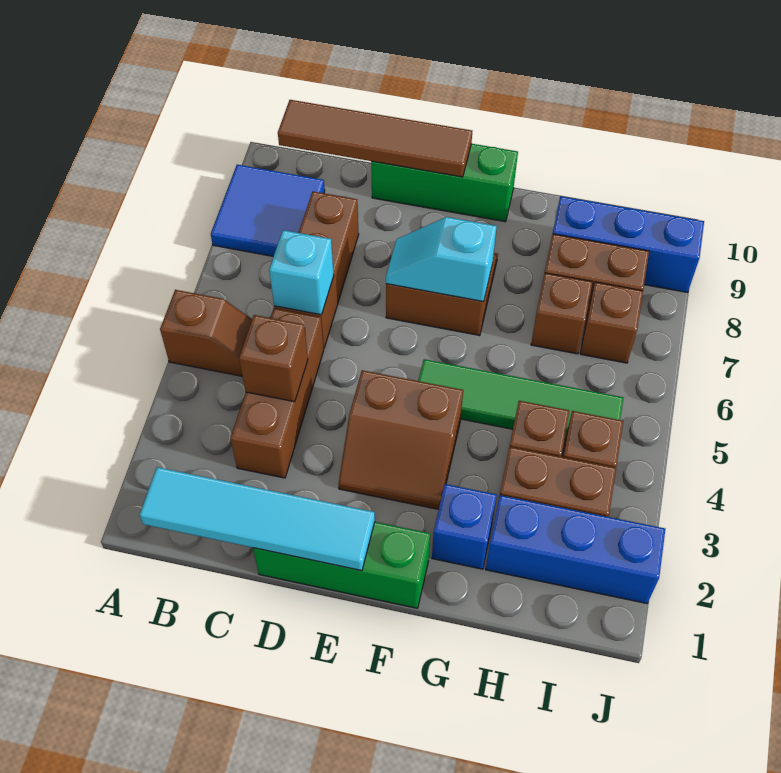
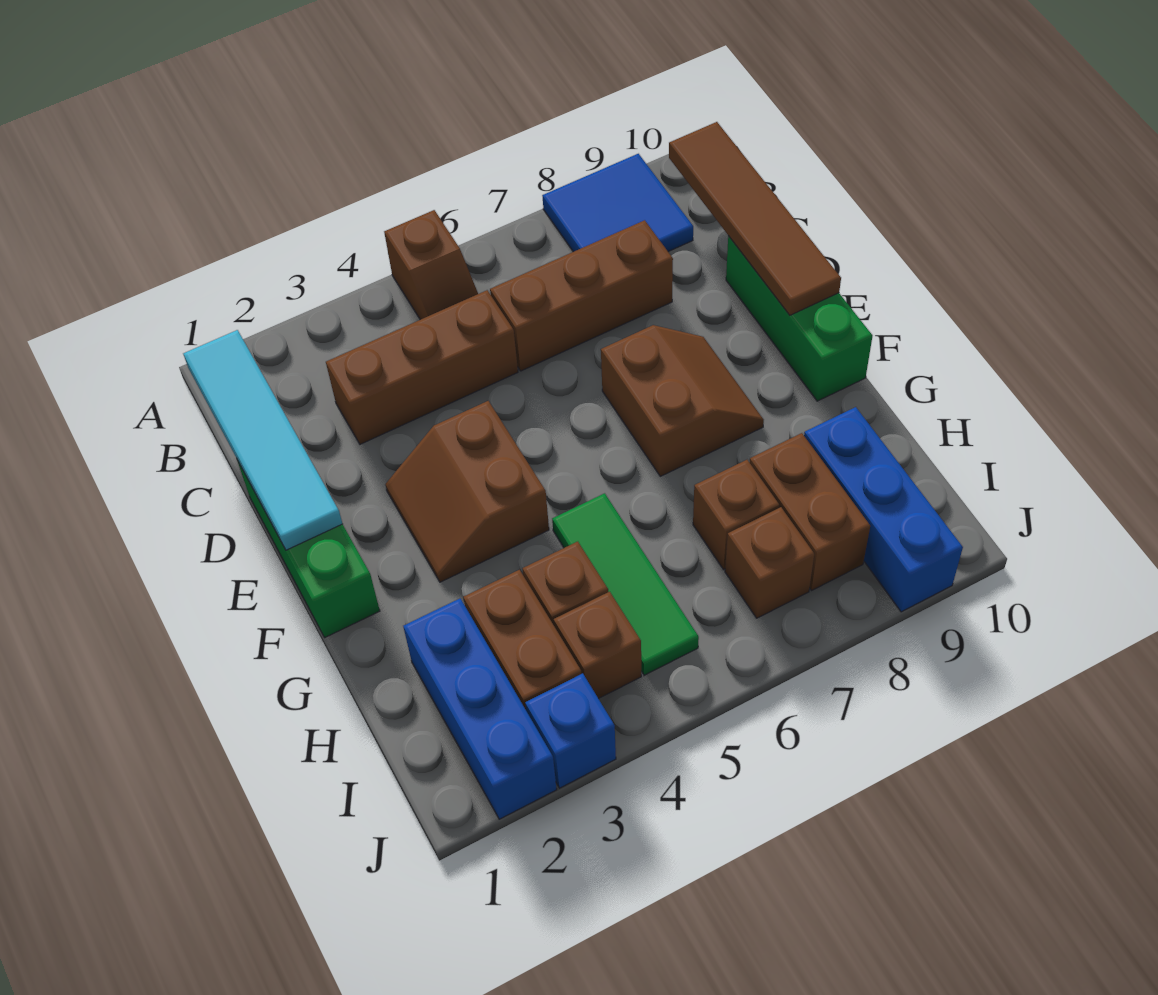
brown 1x1 brick [239,315,308,402] -> none
cyan 1x1 brick [269,230,334,315] -> none
cyan 1x2 slope [386,217,497,302] -> none
green 1x4 tile [418,359,623,438] -> green 1x3 tile [552,493,699,675]
blue 1x1 brick [432,484,497,569] -> blue 1x1 brick moved to [525,673,616,788]

